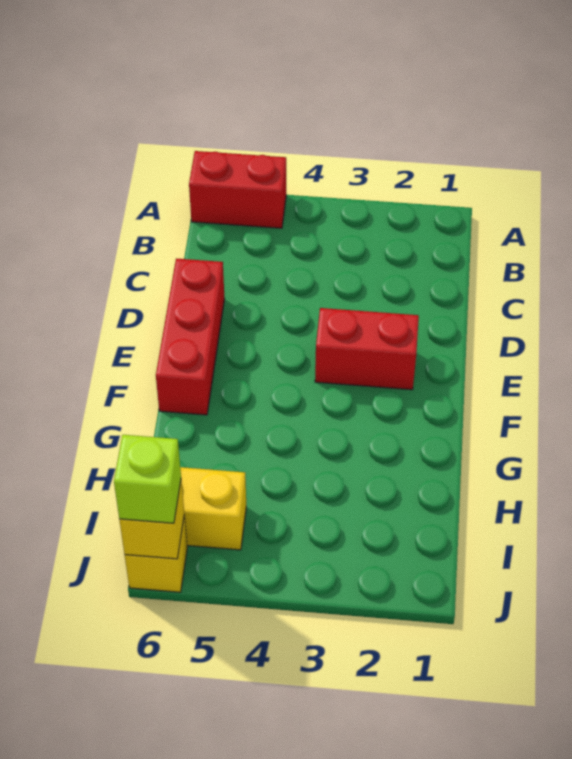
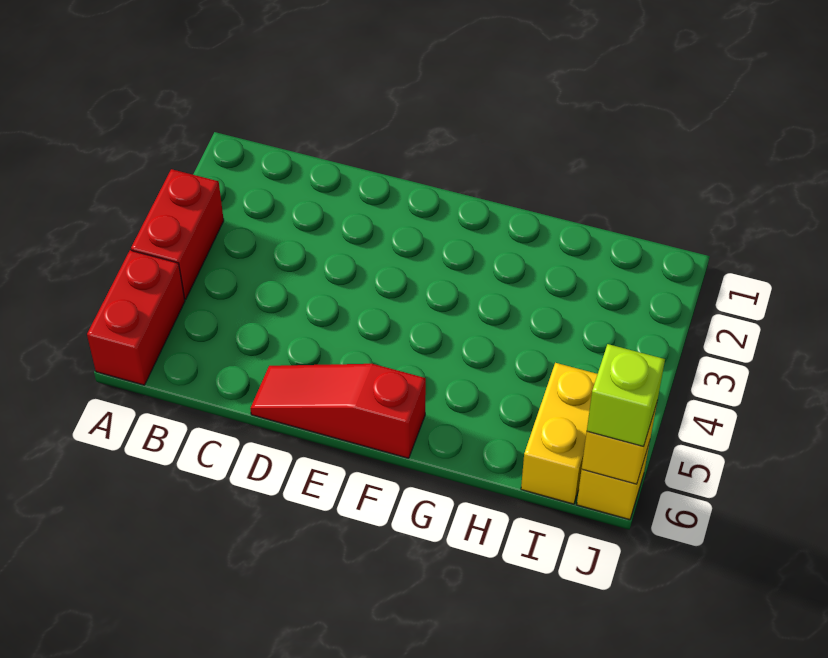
red 1x3 brick [156,259,225,415] -> red 1x3 slope [250,364,426,458]
red 1x2 brick [315,308,419,390] -> red 1x2 brick moved to [131,169,224,299]

